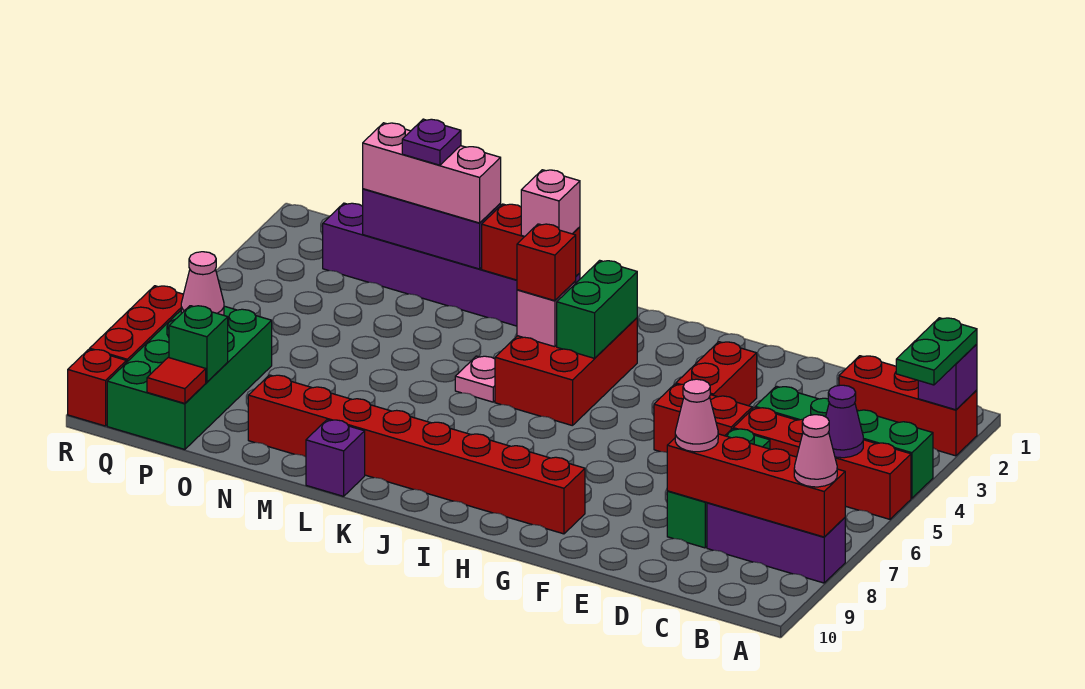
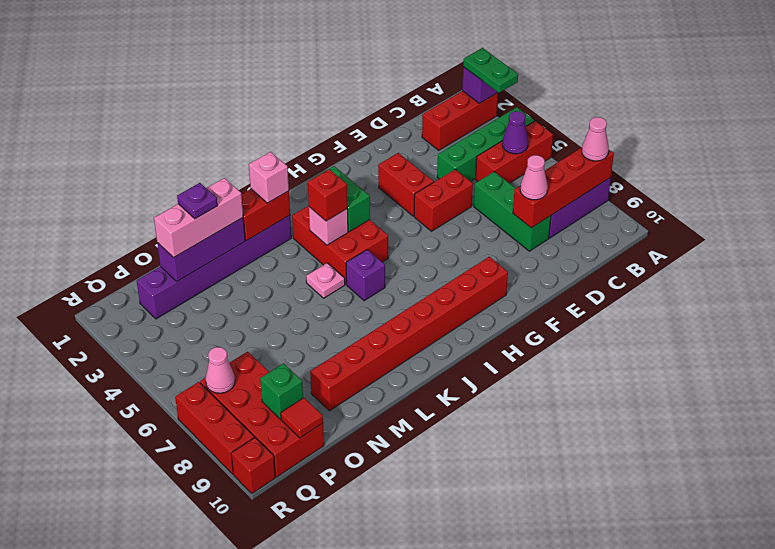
red 1x4 brick [733,408,911,519] -> red 1x3 brick [476,121,553,183]
purple 1x1 brick [306,420,365,496] -> purple 1x1 brick moved to [346,250,385,301]
green 2x4 brick [107,306,272,449] -> red 2x4 brick [200,352,324,477]

